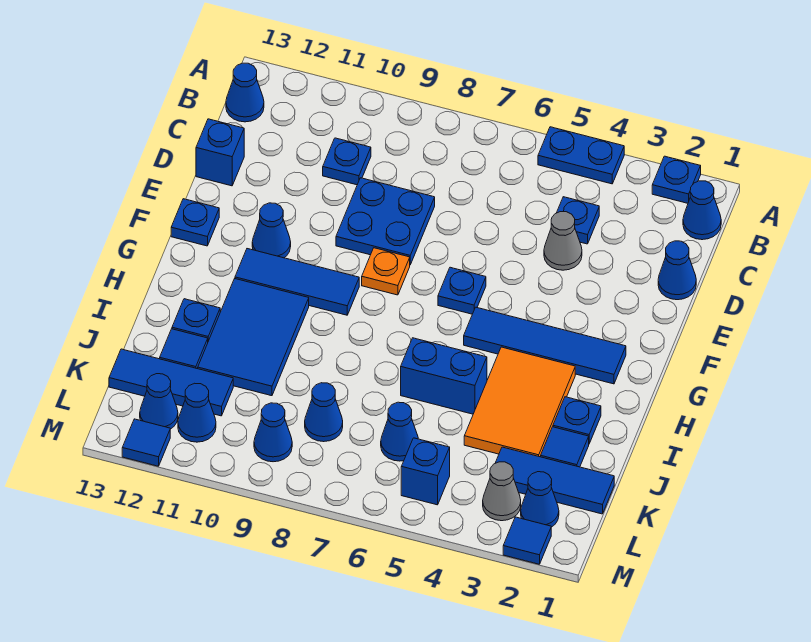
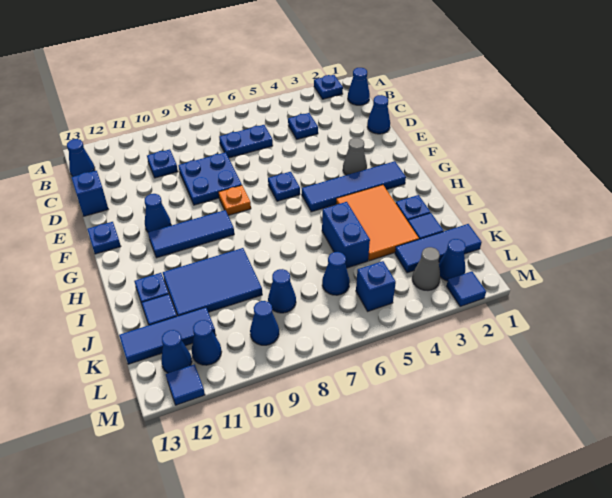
blue 1x2 plate [538,127,624,184] -> blue 1x2 plate moved to [219,125,273,158]
grey 1x1 cone [544,212,582,270] -> grey 1x1 cone moved to [343,138,367,175]
blue 2x3 tile [198,279,309,396] -> blue 2x3 tile turned to [163,248,262,316]
blue 1x2 brick [401,338,487,414] -> blue 1x2 brick turned to [322,202,370,268]

